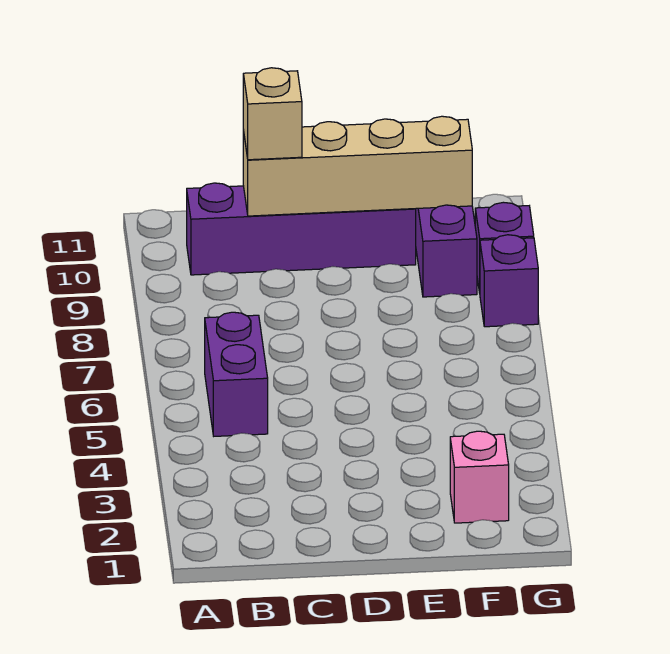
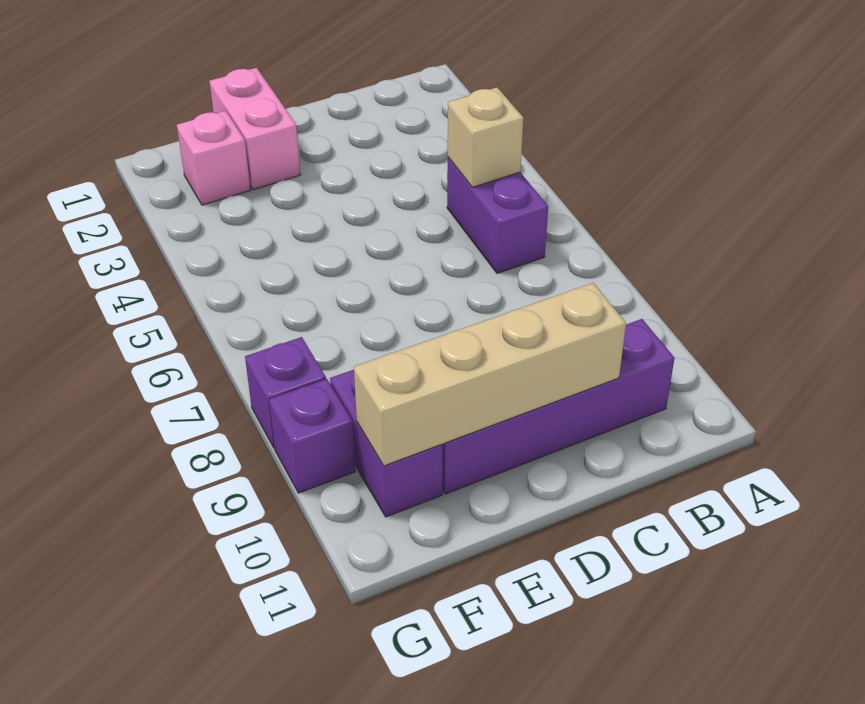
tan 1x1 brick [243,68,302,160] -> tan 1x1 brick moved to [448,87,523,187]
none -> pink 1x2 brick [210,68,300,190]

